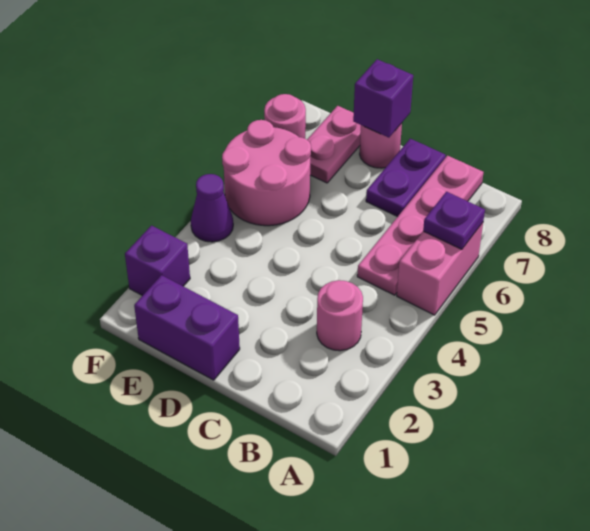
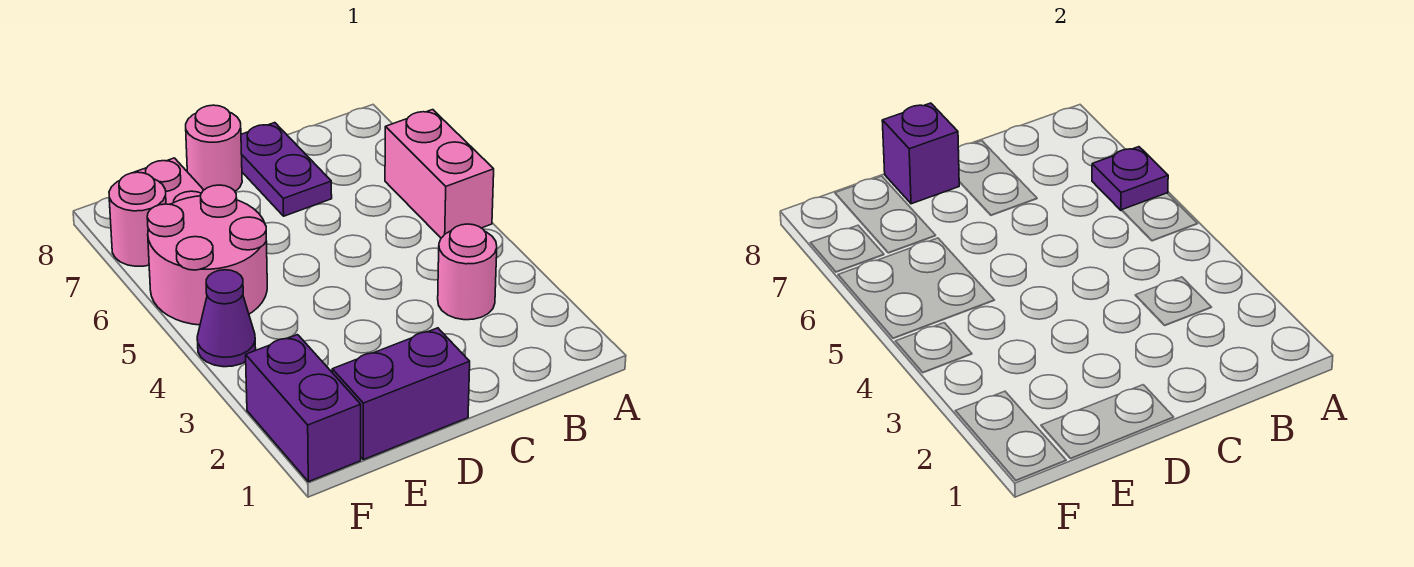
pink 1x4 plate [357,156,484,295] -> none
purple 1x1 brick [125,226,190,296] -> purple 1x2 brick [246,335,361,482]

